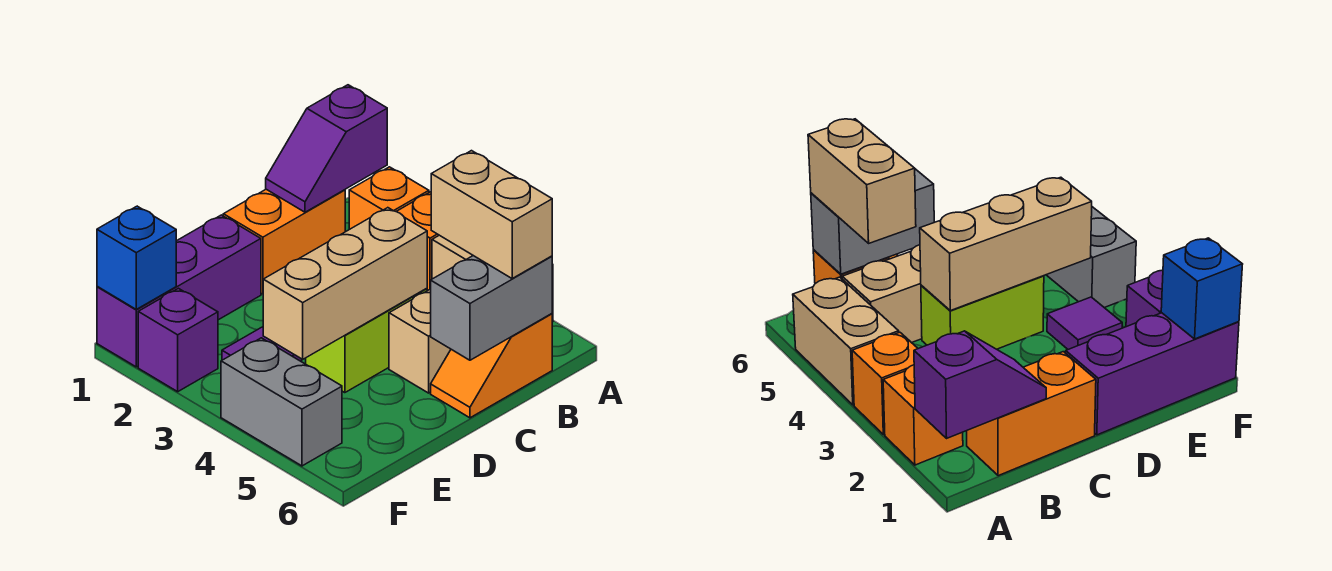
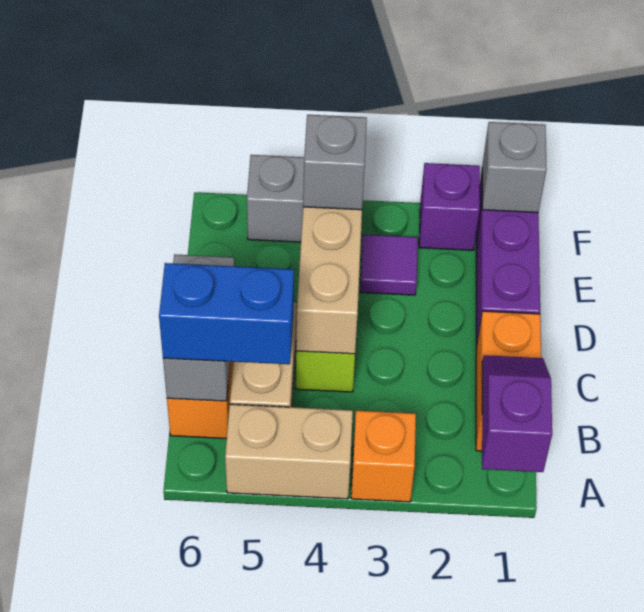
orange 1x1 brick [349,167,429,229] -> none
tan 1x2 brick [431,151,552,278] -> blue 1x2 brick [159,263,294,364]
none -> grey 1x1 brick [303,115,367,210]
blue 1x1 brick [97,206,176,309] -> grey 1x1 brick [482,122,547,213]

